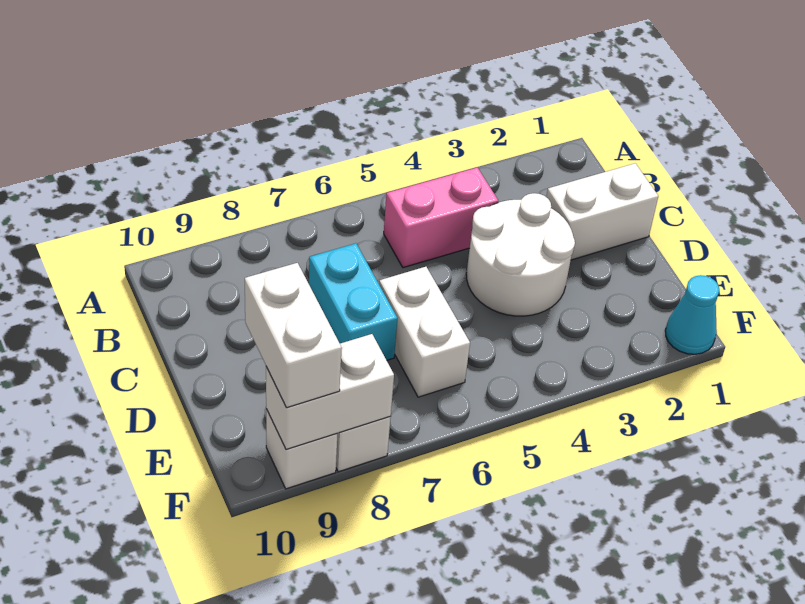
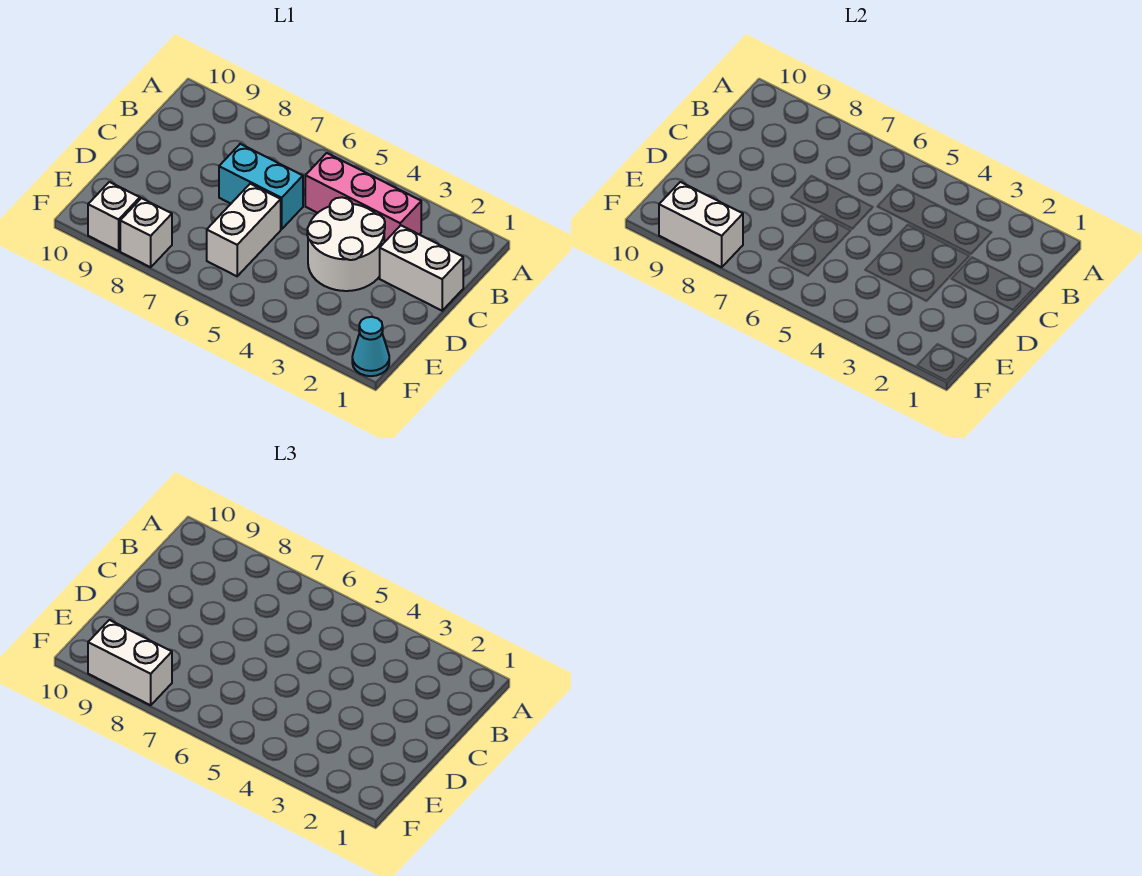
pink 1x2 brick [384,167,498,268] -> pink 1x3 brick [305,153,421,242]
cyan 1x2 brick [309,243,397,360] -> cyan 1x2 brick turned to [219,144,303,229]
white 1x2 brick [245,263,342,408] -> white 1x2 brick turned to [88,620,172,705]

